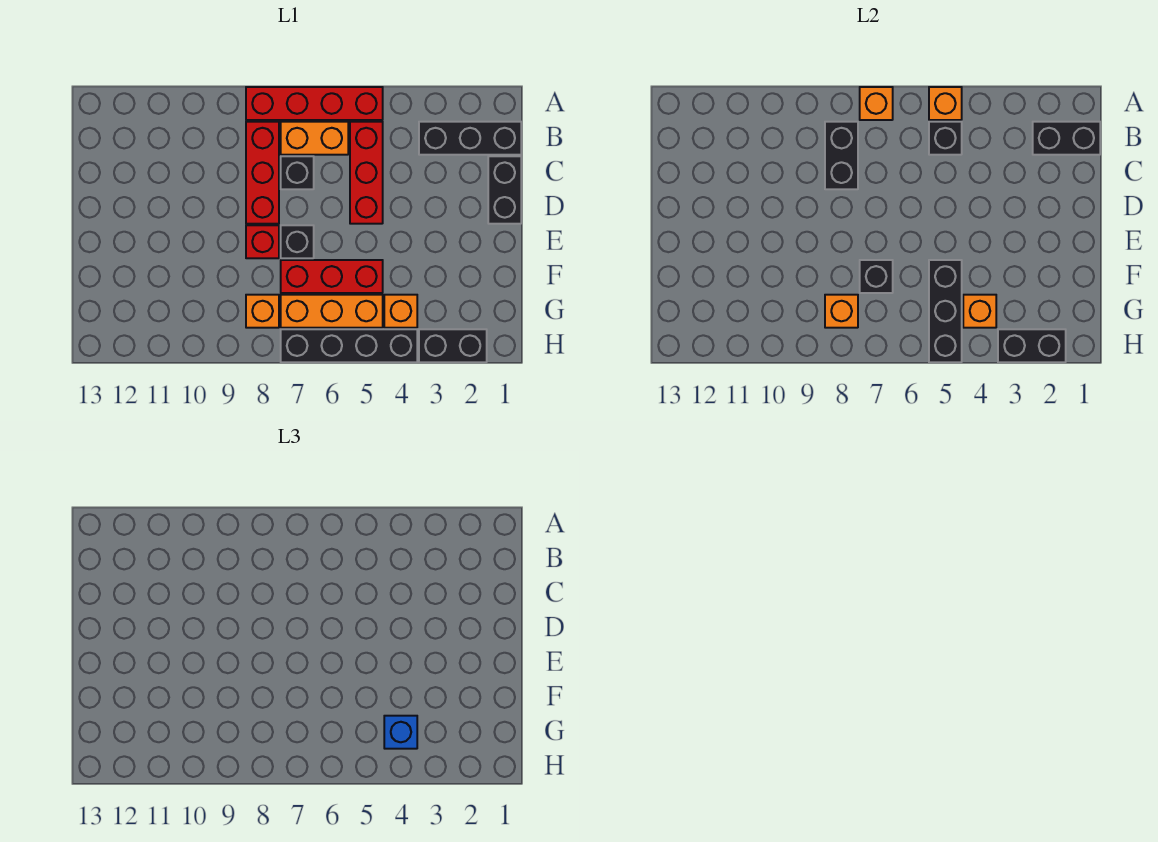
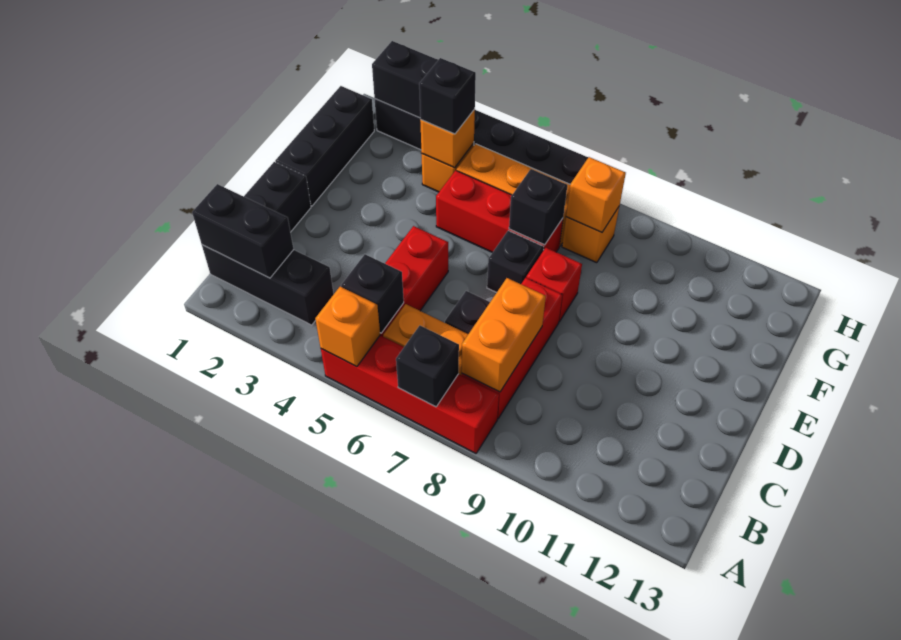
orange 1x1 brick [860,87,893,120] -> black 1x1 brick [396,326,459,407]
black 1x2 brick [825,122,858,189] -> orange 1x2 brick [462,278,546,392]
black 1x3 brick [929,260,962,362] -> black 1x3 brick moved to [275,86,374,206]
blue 1x1 brick [384,716,417,749] -> black 1x1 brick [419,58,476,134]

